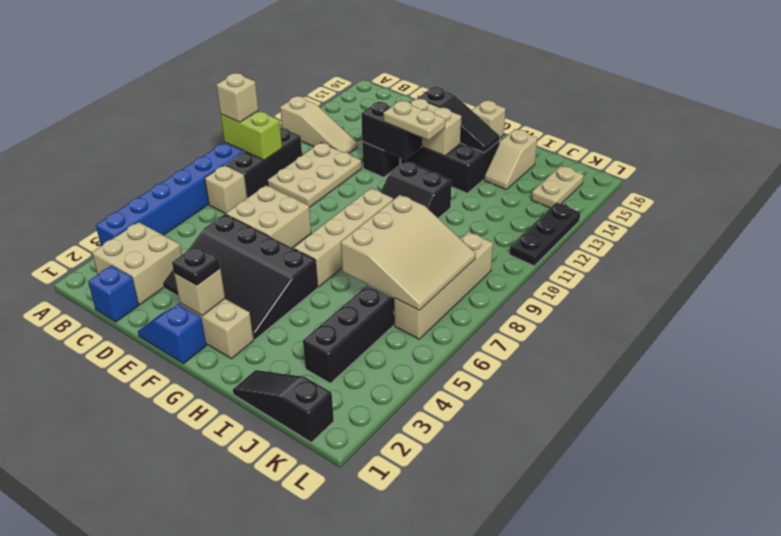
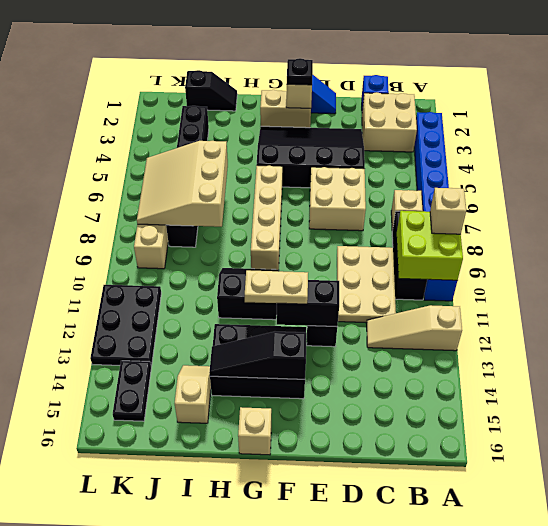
lime 1x2 brick [221,111,282,160] -> lime 2x2 brick [397,211,463,280]
tan 1x2 brick [410,99,461,156] -> none
black 1x3 slope [233,370,334,442] -> black 1x2 slope [185,70,237,111]
tan 1x2 plate [531,166,584,208] -> black 1x2 plate [113,361,151,421]
black 1x3 plate [510,202,580,266] -> black 2x3 plate [90,285,161,366]

